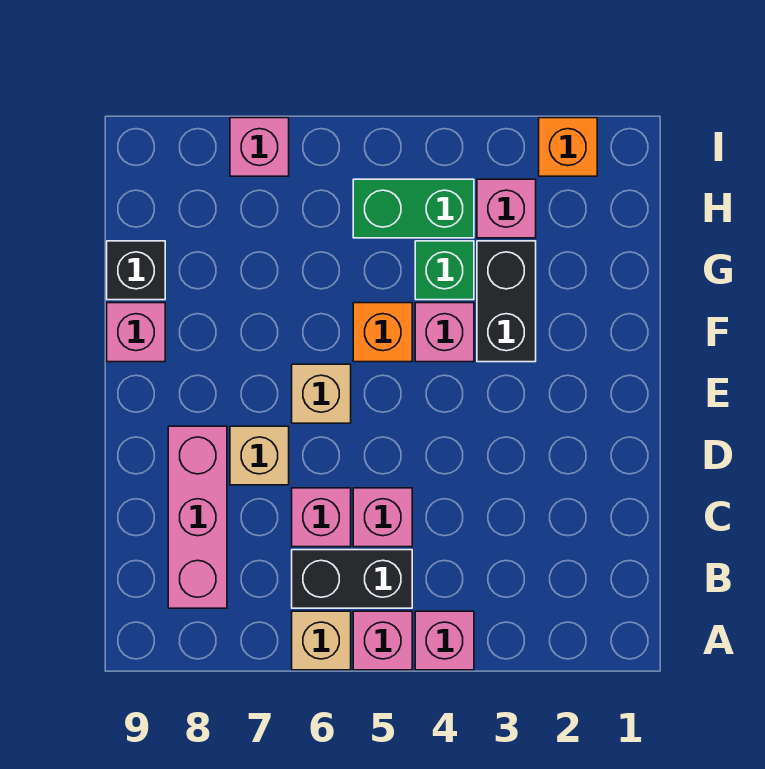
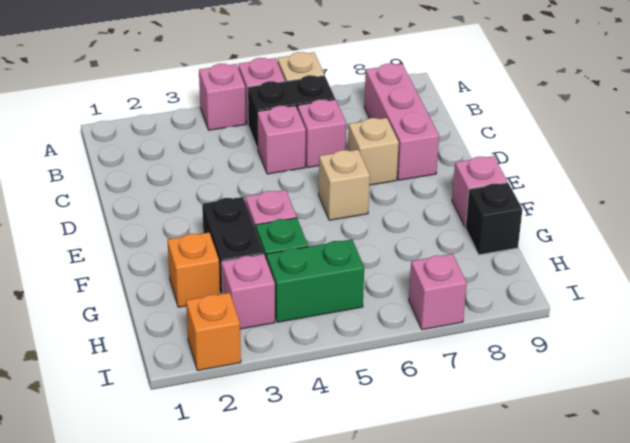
orange 1x1 brick [353,303,412,362] -> orange 1x1 brick moved to [167,233,220,307]

